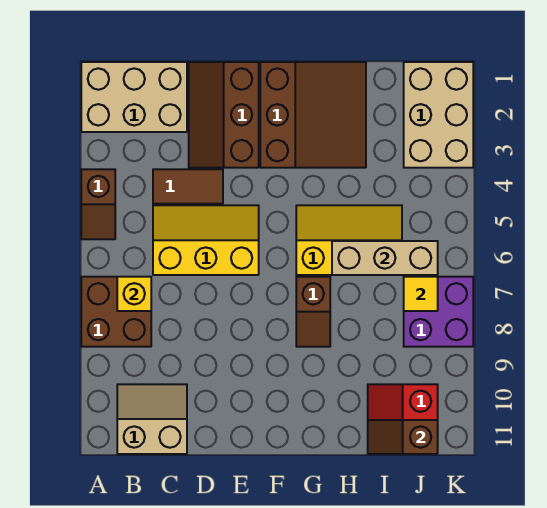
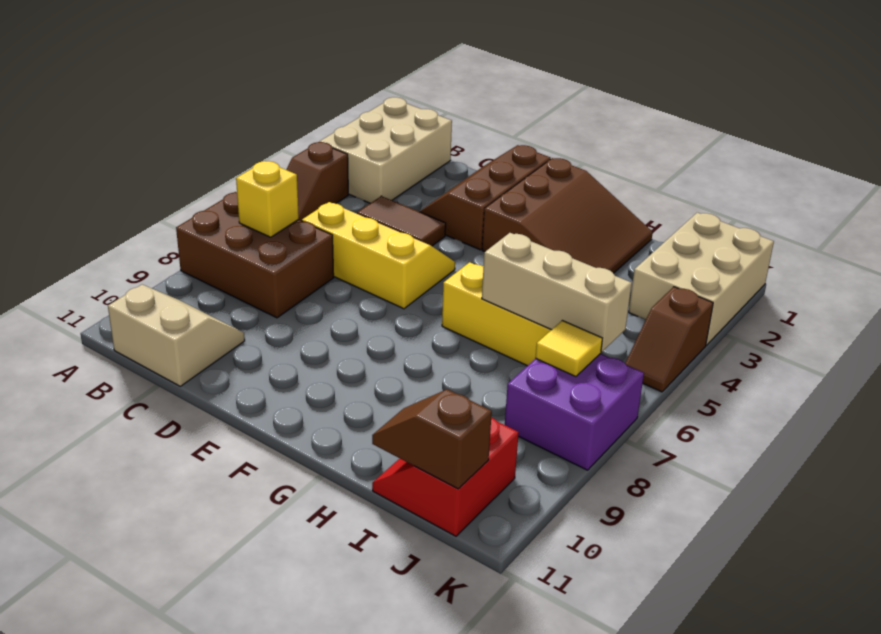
tan 2x3 brick [81,62,187,132] -> tan 2x3 brick turned to [320,97,452,203]
brown 2x2 brick [81,277,151,347] -> brown 2x3 brick [176,192,334,318]
brown 1x2 slope [296,277,330,347] -> brown 1x2 slope moved to [625,287,713,392]

